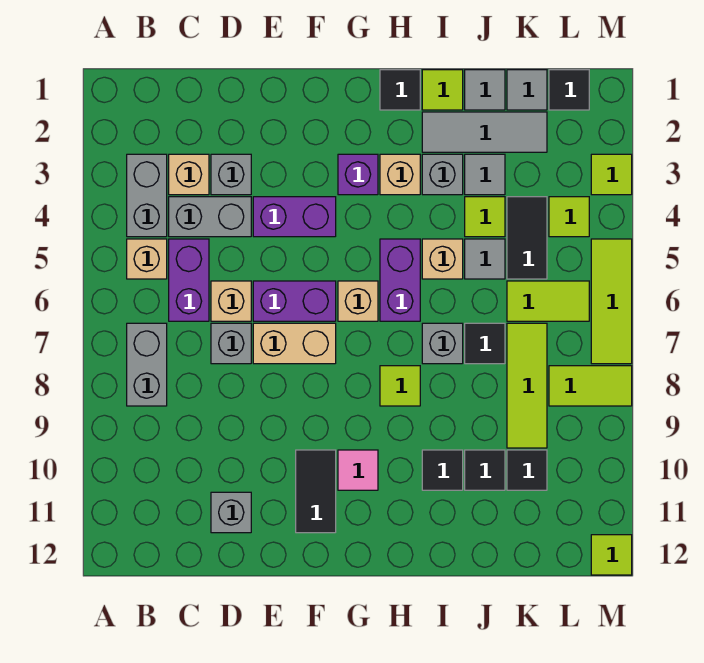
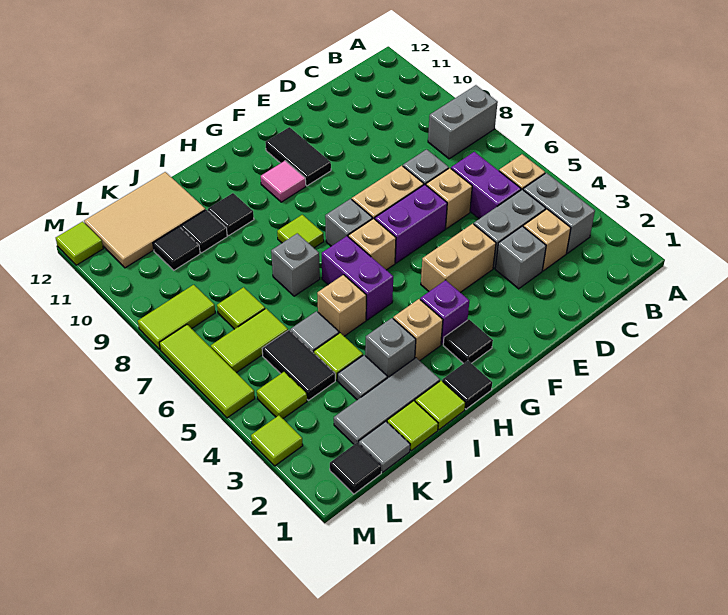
grey 1x2 brick [127,323,167,406] -> grey 1x2 brick turned to [428,85,498,159]
grey 1x1 brick [211,492,251,533] -> grey 1x1 brick moved to [325,199,372,246]
purple 1x2 brick [253,197,336,237] -> tan 1x2 brick [421,224,496,292]
grey 1x1 tile [465,70,505,110] -> lime 1x1 tile [387,401,438,451]
black 1x1 tile [465,323,505,364] -> black 1x1 tile moved to [443,320,493,364]
none -> tan 2x3 tile [84,172,205,268]
lime 1x3 tile [507,323,547,448] -> lime 1x1 tile [217,287,265,329]

